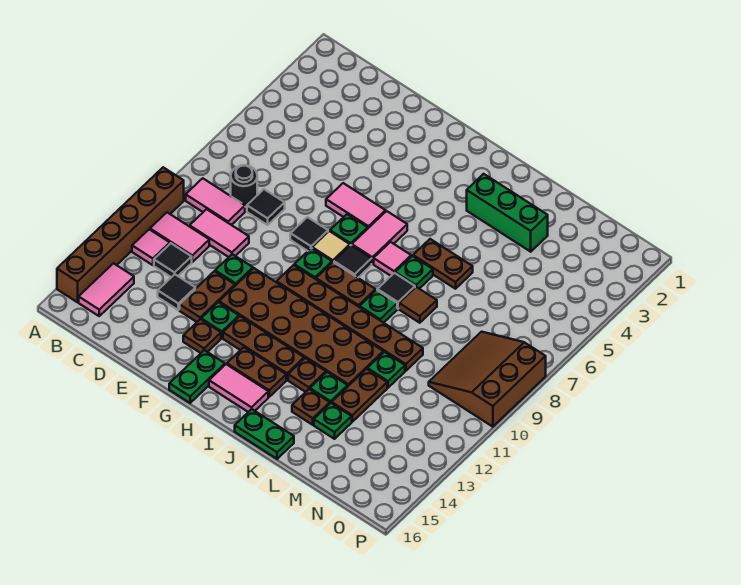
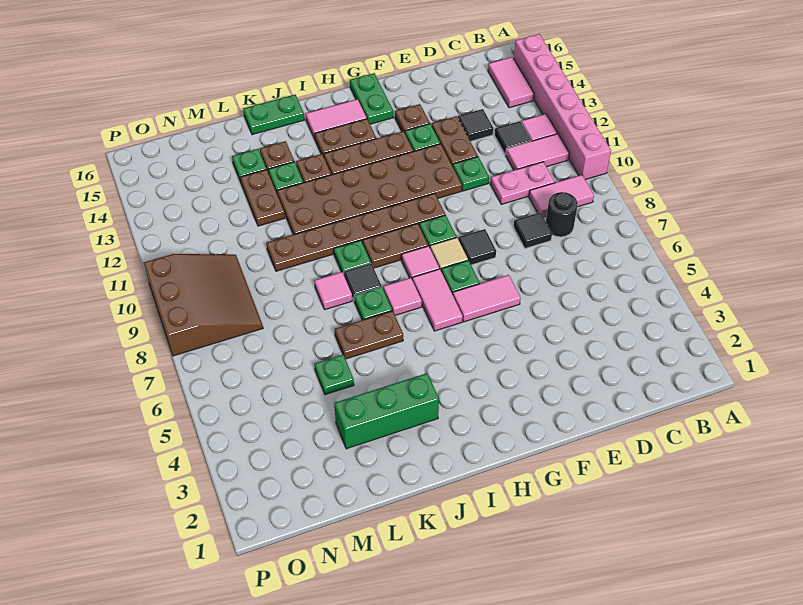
brown 1x6 brick [57,167,184,302] -> pink 1x6 brick [514,34,611,180]
pink 1x2 tile [190,209,249,257] -> pink 1x2 plate [490,162,555,204]
black 1x1 tile [334,245,372,278] -> pink 1x1 tile [402,246,439,279]
brown 1x1 tile [399,287,437,323] -> pink 1x1 tile [314,272,352,310]
green 1x1 plate [367,352,405,388] -> green 1x1 plate moved to [314,355,354,395]

